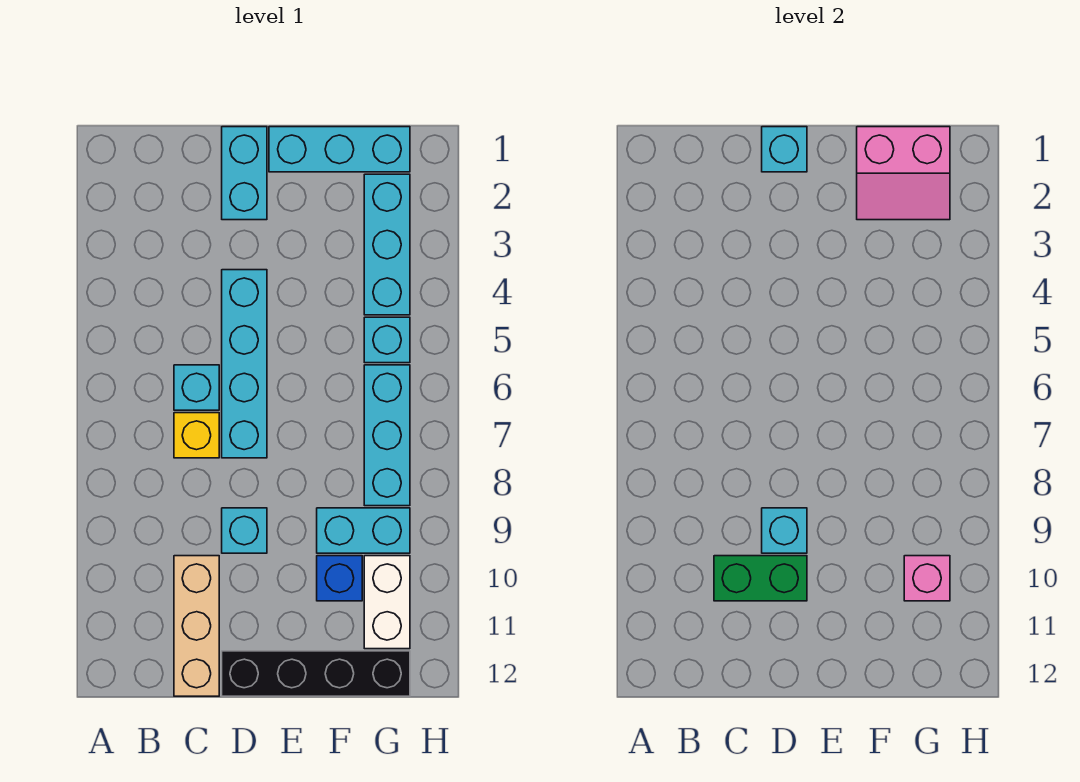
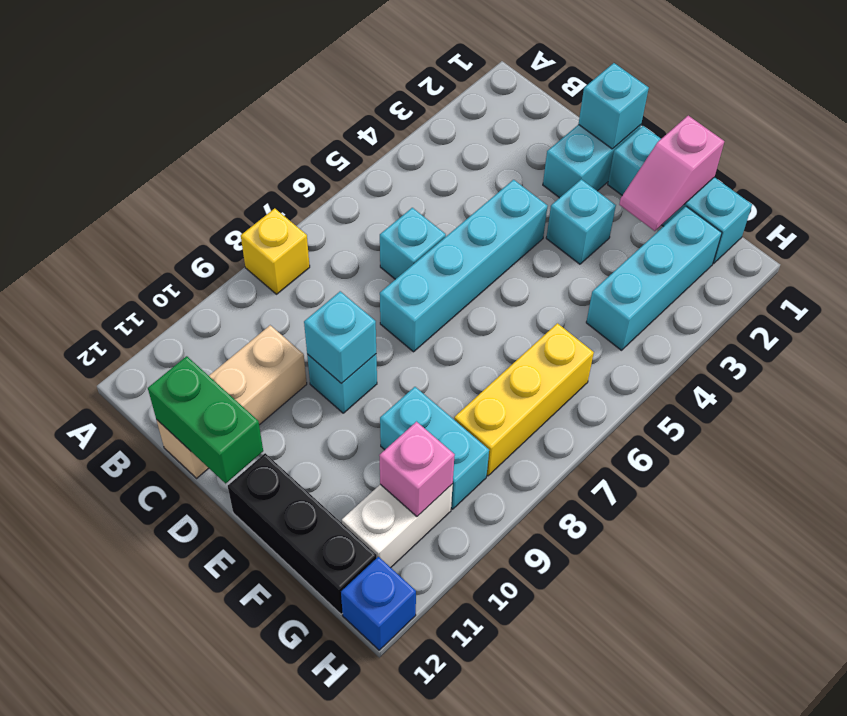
yellow 1x1 brick [174,413,219,458] -> yellow 1x1 brick moved to [241,208,310,294]
green 1x2 brick [714,556,807,601] -> green 1x2 brick moved to [148,356,263,483]
black 1x4 brick [222,651,410,696] -> black 1x3 brick [228,453,377,614]
pink 2x2 slope [857,127,950,220] -> pink 1x2 slope [619,116,724,231]
blue 1x1 brick [317,556,362,601] -> blue 1x1 brick moved to [341,557,416,650]
cyan 1x1 brick [364,317,410,363] -> cyan 1x1 brick moved to [546,179,616,264]
cyan 1x3 brick [364,365,410,506] -> yellow 1x3 brick [454,323,594,476]

